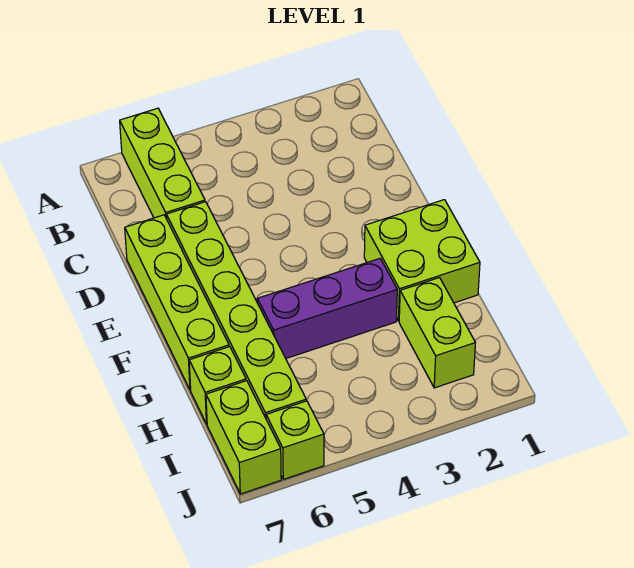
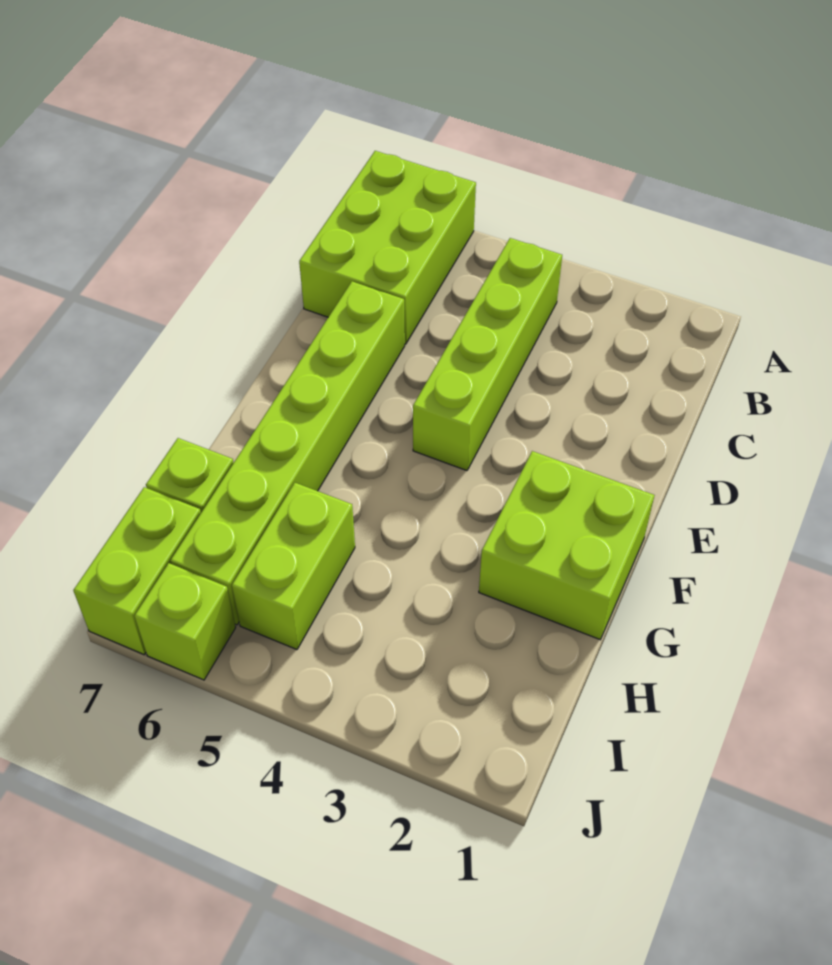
lime 1x3 brick [120,108,205,219] -> lime 2x3 brick [299,151,476,344]
lime 1x4 brick [125,215,229,390] -> lime 1x4 brick moved to [413,238,562,471]
purple 1x3 brick [257,259,397,358] -> none
lime 1x2 brick [399,278,475,388] -> lime 1x2 brick moved to [232,483,355,650]

